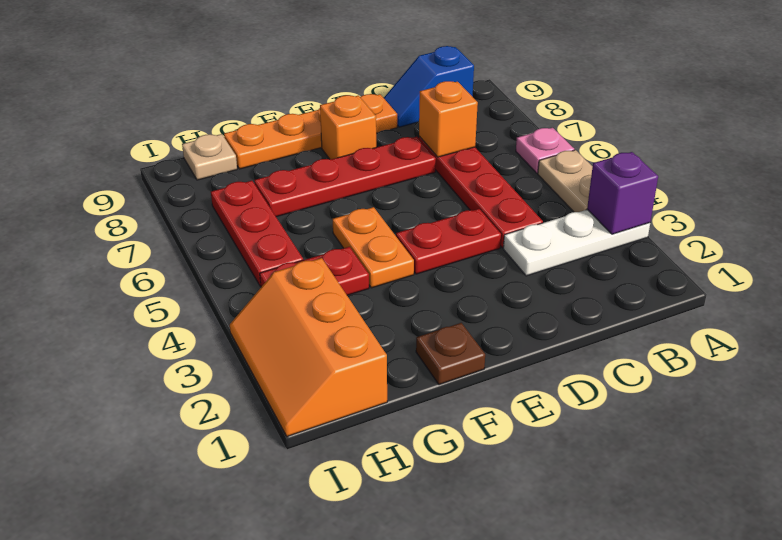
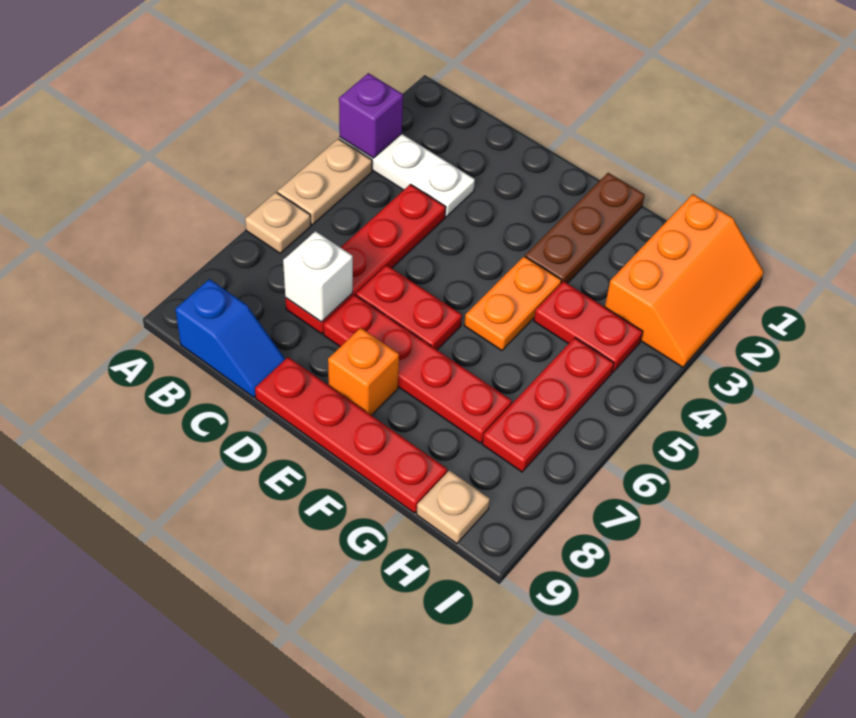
pink 1x1 plate [516,128,574,173] -> tan 1x1 plate [245,192,311,253]
orange 1x1 brick [419,81,478,157] -> white 1x1 brick [283,231,353,322]
red 1x2 plate [396,209,501,274] -> red 1x2 plate moved to [356,265,462,350]
orange 1x4 plate [224,94,397,169] -> red 1x4 plate [255,357,447,513]
brown 1x1 plate [416,323,485,385] -> brown 1x3 plate [525,173,645,283]

